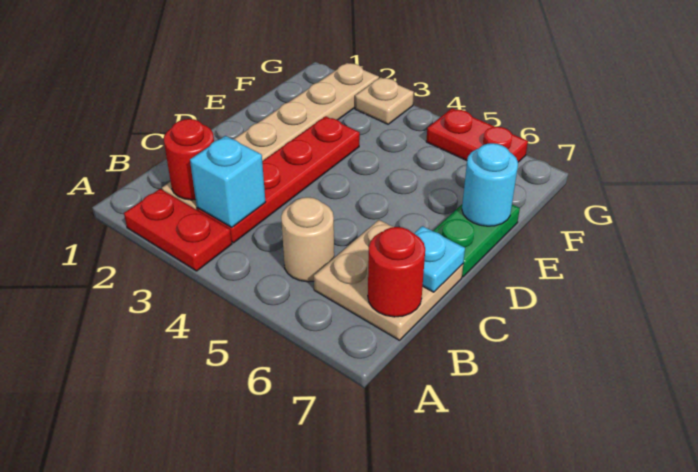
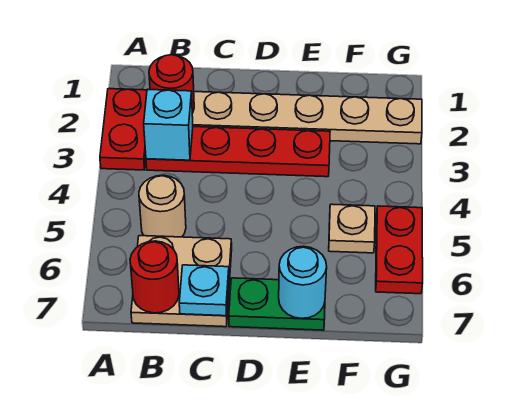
tan 1x1 plate [355,77,414,124] -> tan 1x1 plate moved to [329,204,375,253]

